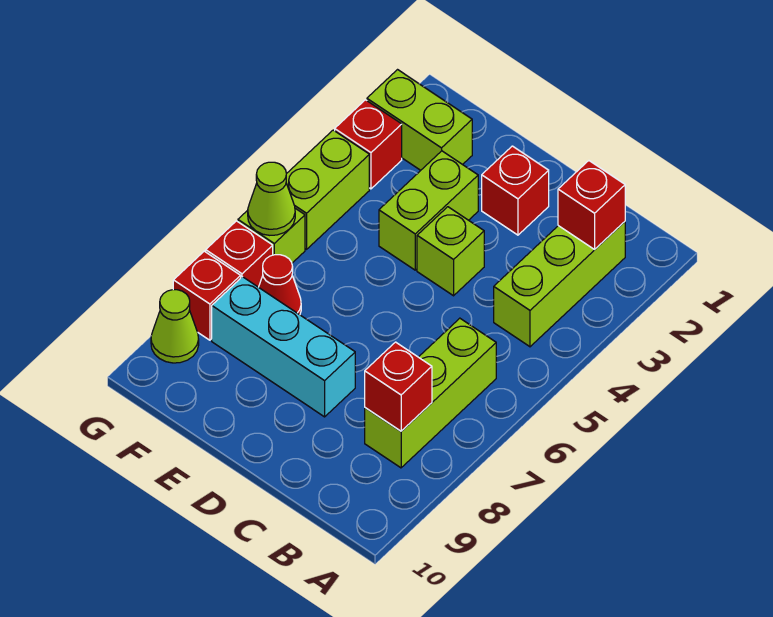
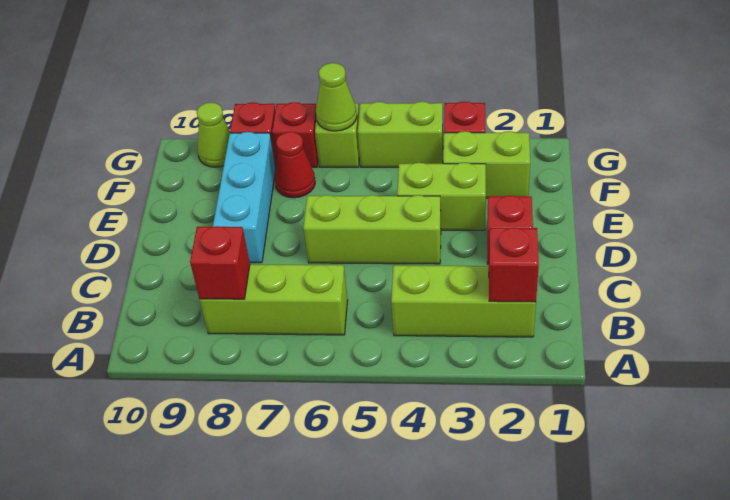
lime 1x1 brick [417,207,484,296] -> lime 1x3 brick [303,195,441,264]
lime 1x2 brick [367,70,472,170] -> lime 1x2 brick turned to [443,131,530,198]

